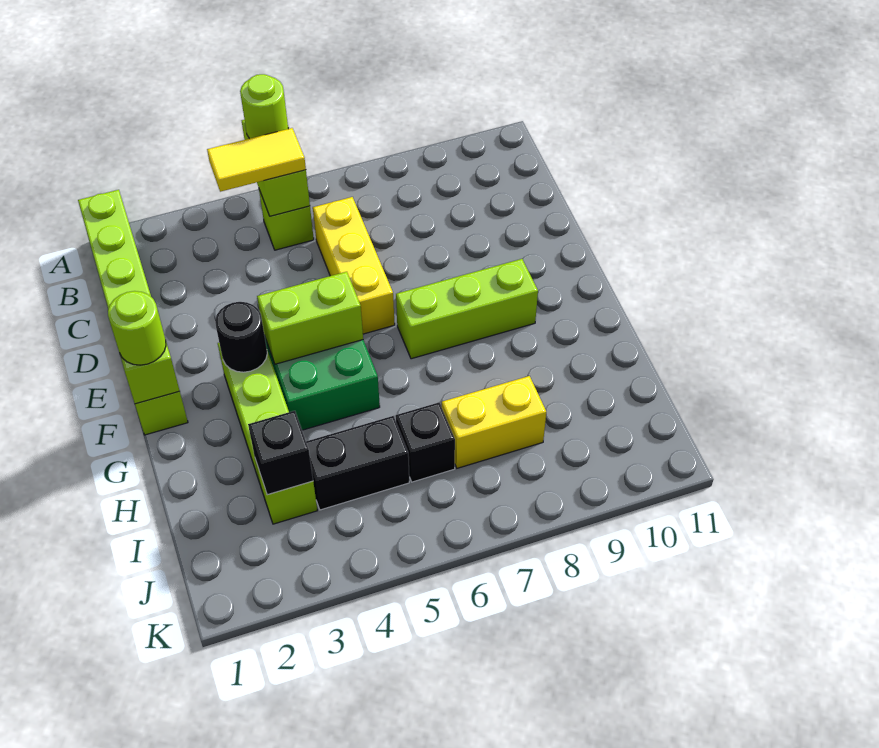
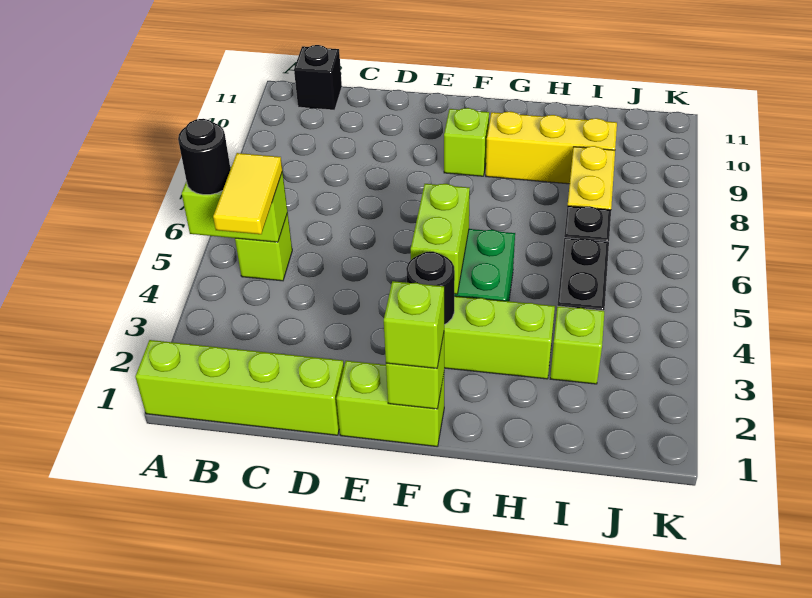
lime 1x1 round brick [240,74,288,139] -> black 1x1 round brick [178,119,231,195]
yellow 1x3 brick [313,197,395,334] -> yellow 1x3 brick moved to [486,111,617,184]
lime 1x1 round brick [108,291,166,365] -> lime 1x1 brick [384,281,444,368]
lime 1x3 brick [396,259,538,359] -> lime 1x1 brick [444,108,489,176]
black 1x1 brick [248,411,313,495] -> black 1x1 brick moved to [294,45,342,110]

